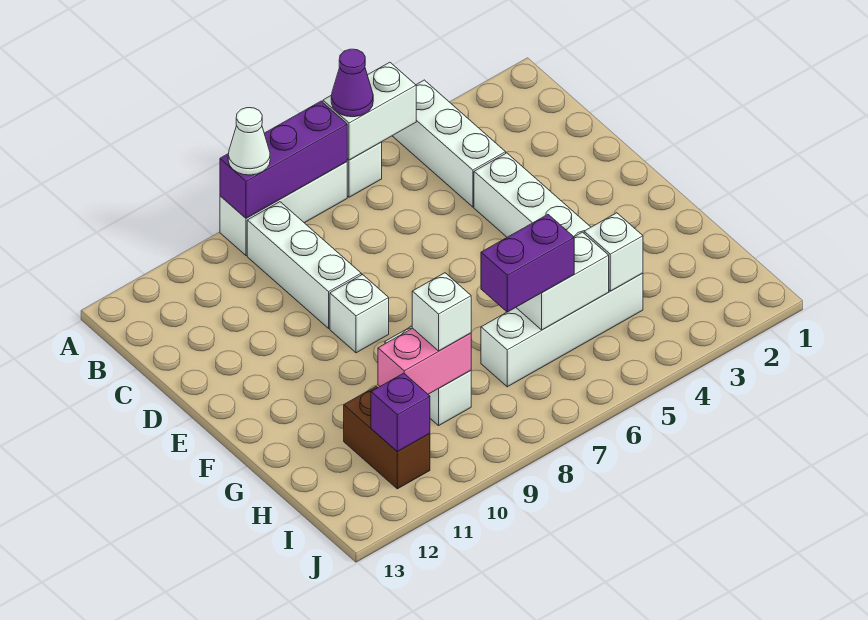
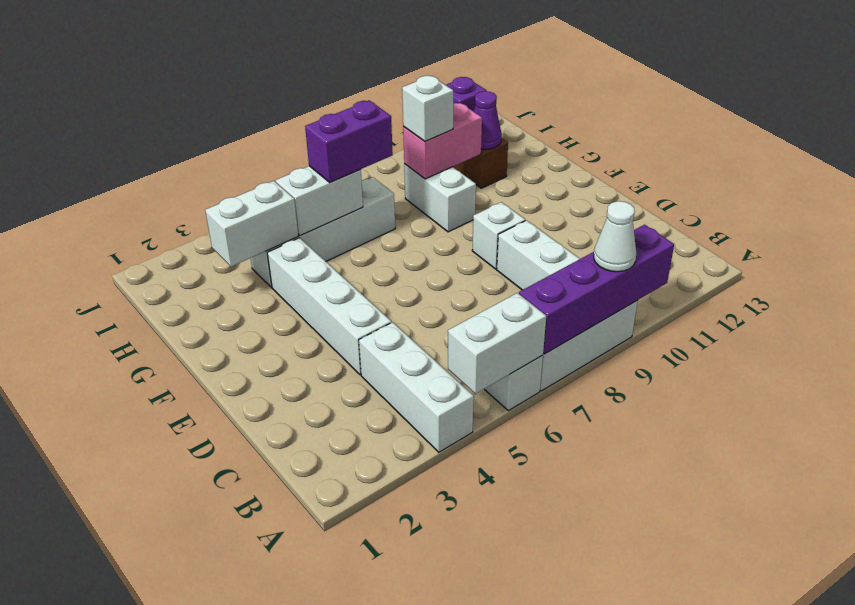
purple 1x1 cone [331,49,373,117] -> purple 1x1 cone moved to [474,91,502,149]
purple 1x3 brick [220,101,347,218] -> purple 1x4 brick [519,225,674,354]
white 1x1 brick [584,213,643,291] -> white 1x2 brick [205,181,298,267]

